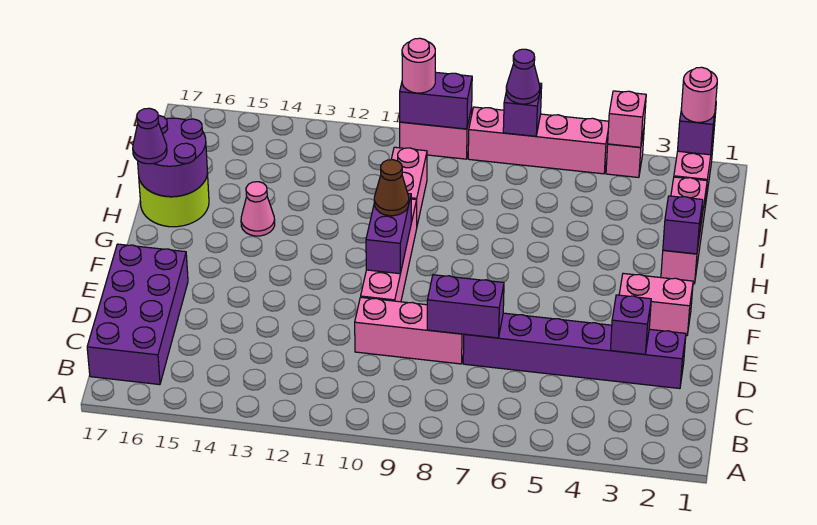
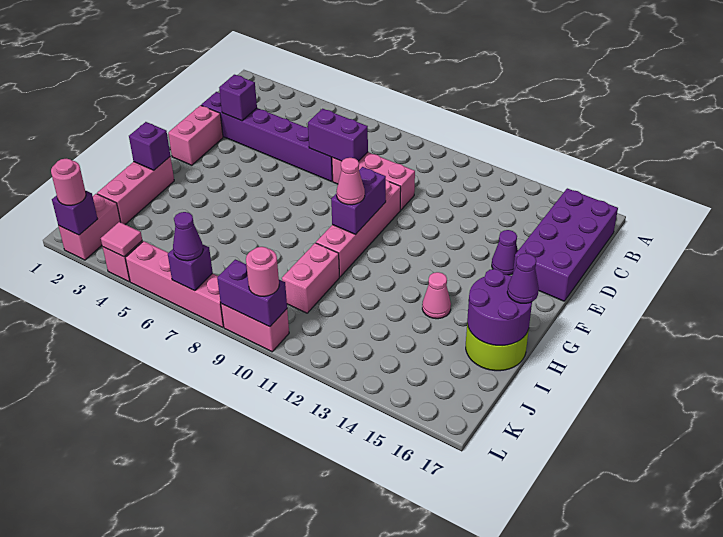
none -> purple 1x1 cone [492,230,518,275]
pink 1x2 brick [619,273,693,336] -> pink 1x2 brick turned to [168,105,223,165]
brown 1x1 cone [374,160,409,216] -> pink 1x1 cone [336,158,365,205]
pink 1x1 brick [608,91,646,147] -> pink 1x1 tile [101,222,142,257]

